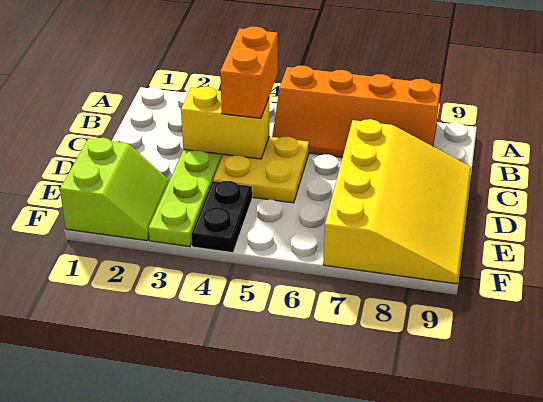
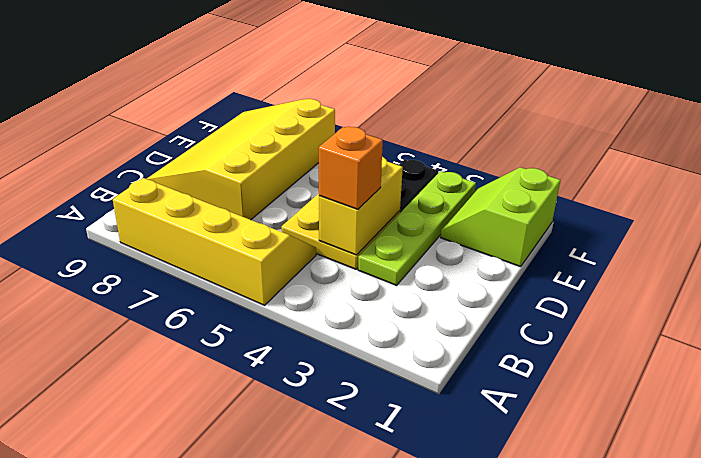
orange 2x4 slope [272,66,441,157] -> yellow 2x4 slope [113,178,316,305]
orange 1x2 brick [220,27,278,118] -> orange 1x1 brick [319,127,383,209]
yellow 1x2 brick [181,86,269,159] -> yellow 1x2 brick turned to [319,157,403,255]

